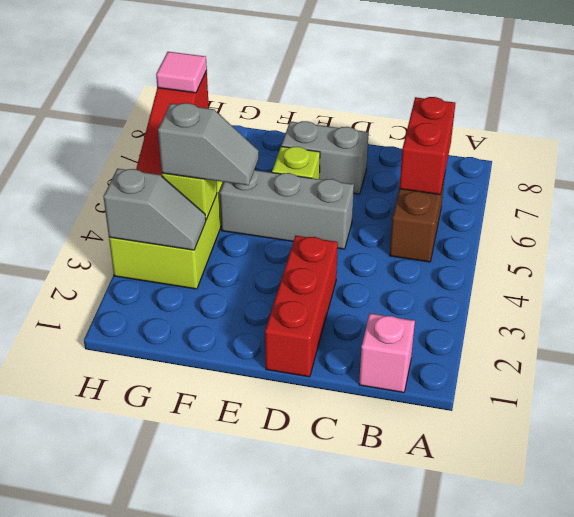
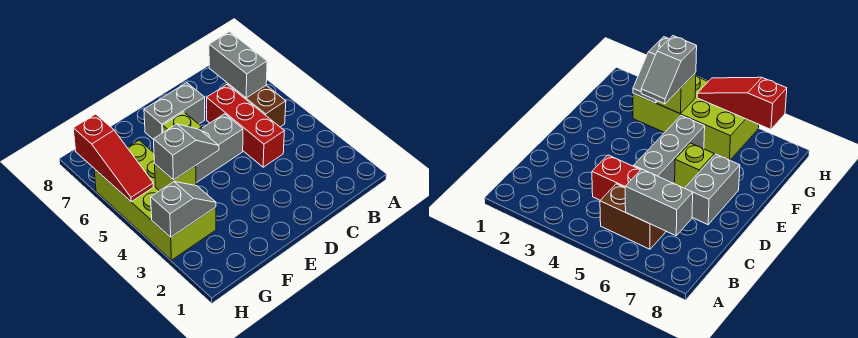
pink 1x1 brick [359,314,415,393] -> none
red 1x2 brick [399,97,455,195] -> grey 1x2 brick [209,32,267,98]
red 1x3 brick [265,236,338,377] -> red 1x3 brick moved to [207,85,284,167]
pink 1x1 tile [156,52,207,93] -> none

